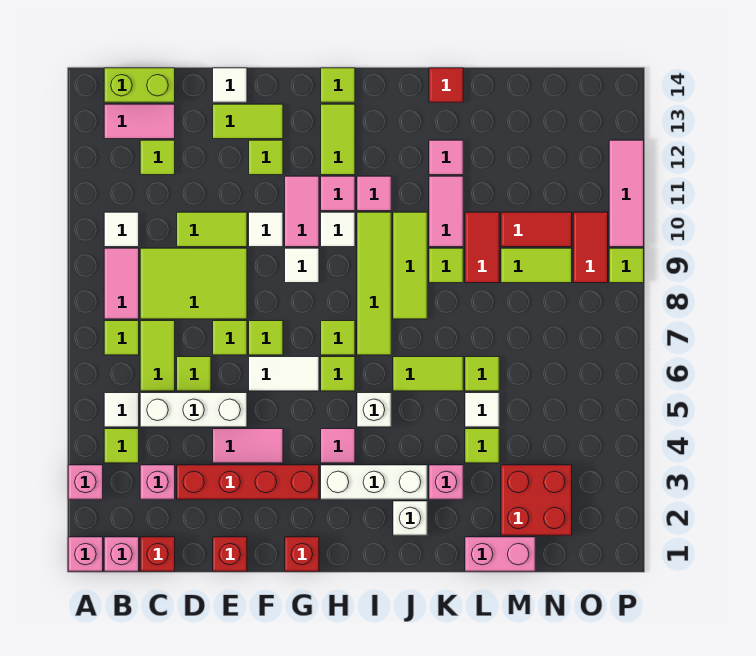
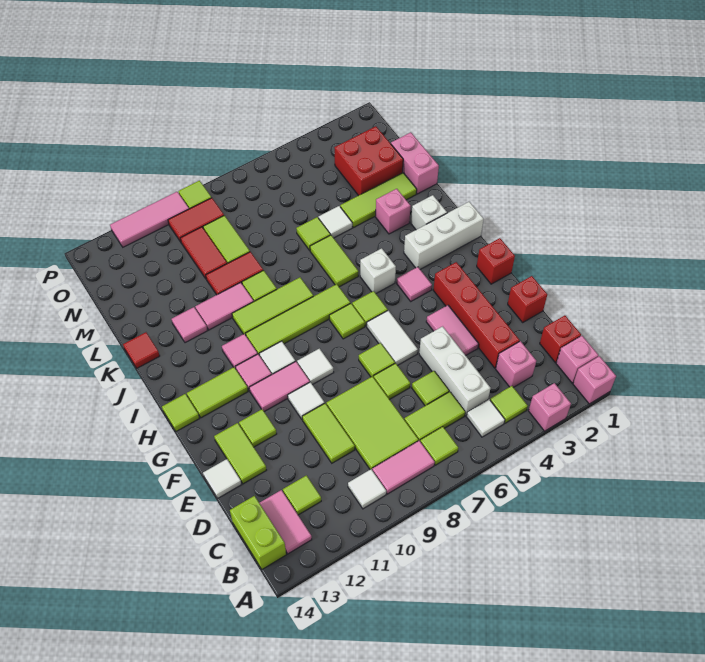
white 1x3 brick [321,465,427,499] -> white 1x3 brick turned to [404,202,484,269]
lime 1x1 tile [465,429,499,463] -> lime 1x3 tile [340,173,417,228]

